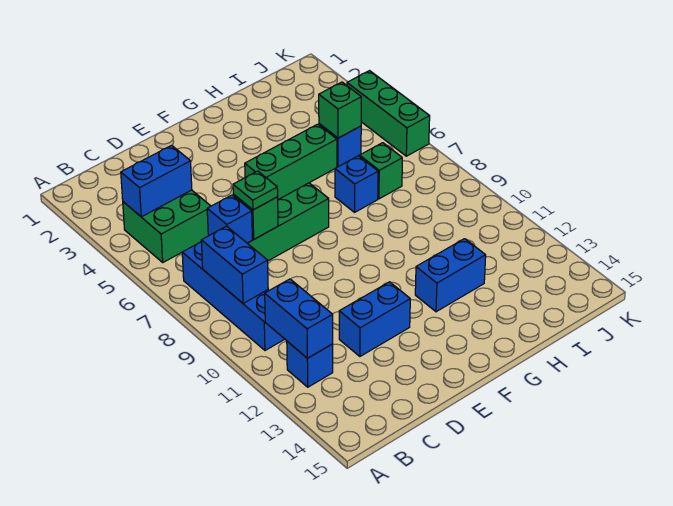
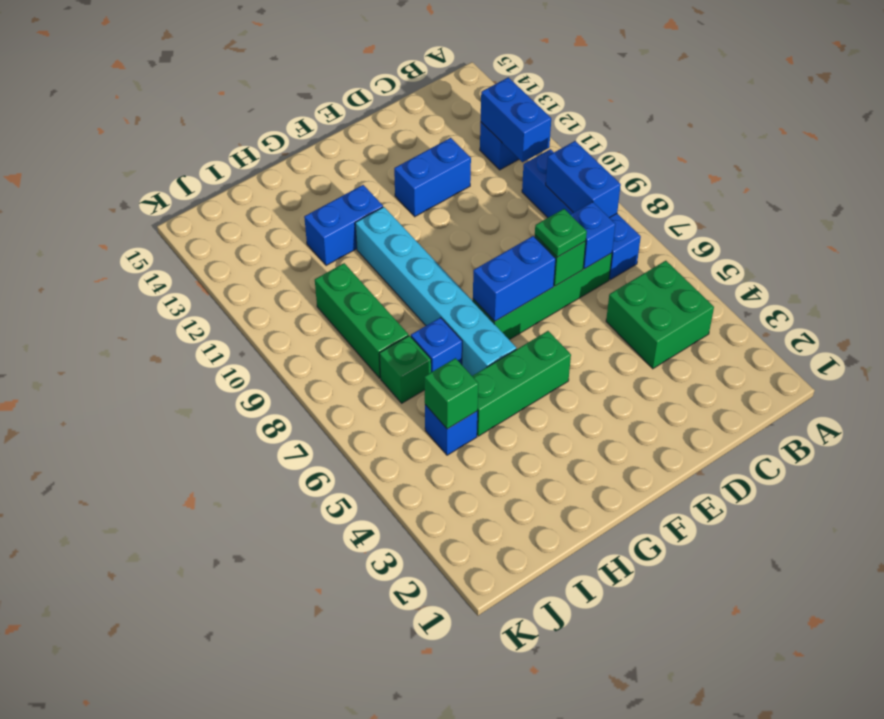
blue 1x2 brick [121,145,192,217] -> blue 1x2 brick moved to [473,236,556,321]
none -> cyan 1x6 brick [355,207,516,376]
green 1x3 brick [347,71,430,156] -> green 1x3 brick moved to [315,263,408,378]

